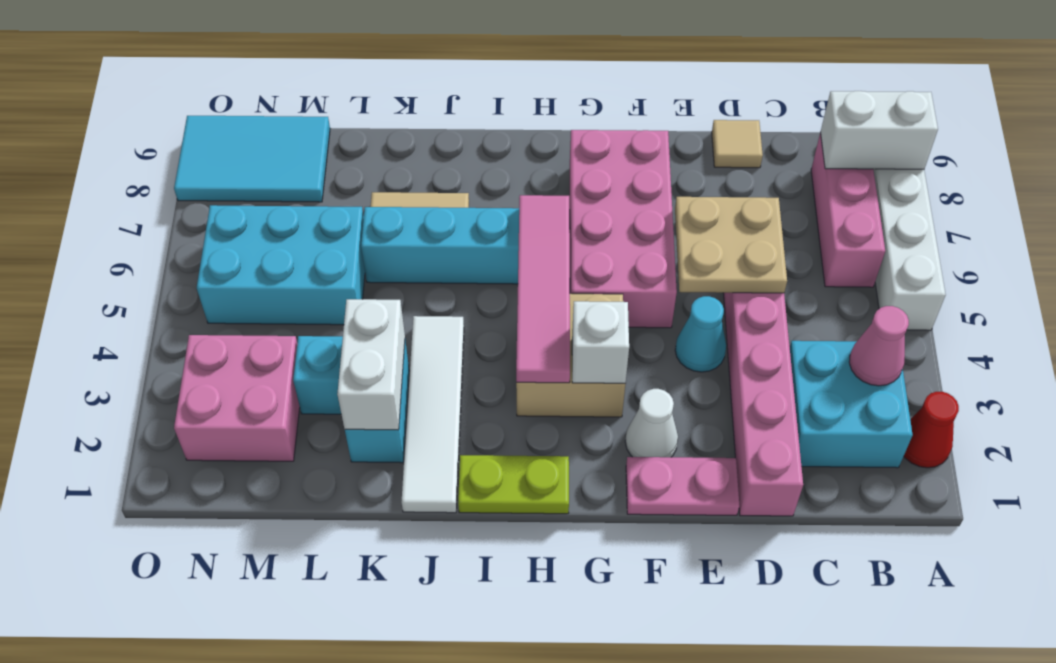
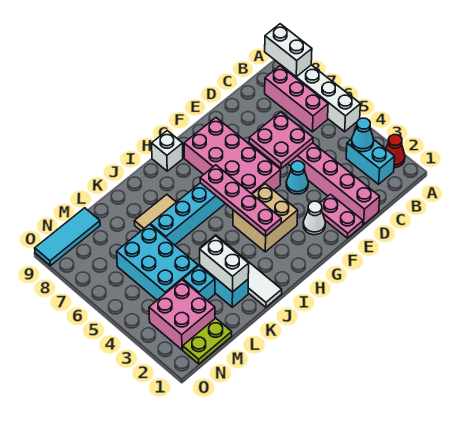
white 1x2 brick [821,91,938,169] -> white 1x2 brick turned to [265,24,312,77]
cyan 2x2 brick [790,341,913,468] -> cyan 1x2 brick [346,139,395,184]
pink 1x1 cone [849,306,909,386] -> cyan 1x1 cone [352,118,374,152]
tan 2x2 plate [675,197,787,293] -> pink 2x2 plate [249,112,313,168]
tan 1x1 tile [712,120,763,168] -> none
pink 1x2 plate [626,457,739,515] -> pink 1x2 plate turned to [320,194,363,238]
white 1x1 brick [572,301,629,383] -> white 1x1 brick moved to [152,131,183,171]
lime 1x2 plate [458,455,569,514] -> lime 1x2 plate moved to [183,318,232,364]
pink 1x4 tile [516,195,570,383] -> pink 1x4 plate [200,165,281,236]
cyan 2x3 brick [197,205,365,325] -> cyan 2x3 brick turned to [117,225,198,300]
cyan 2x3 tile [174,116,330,202] -> cyan 1x3 tile [35,208,100,266]

